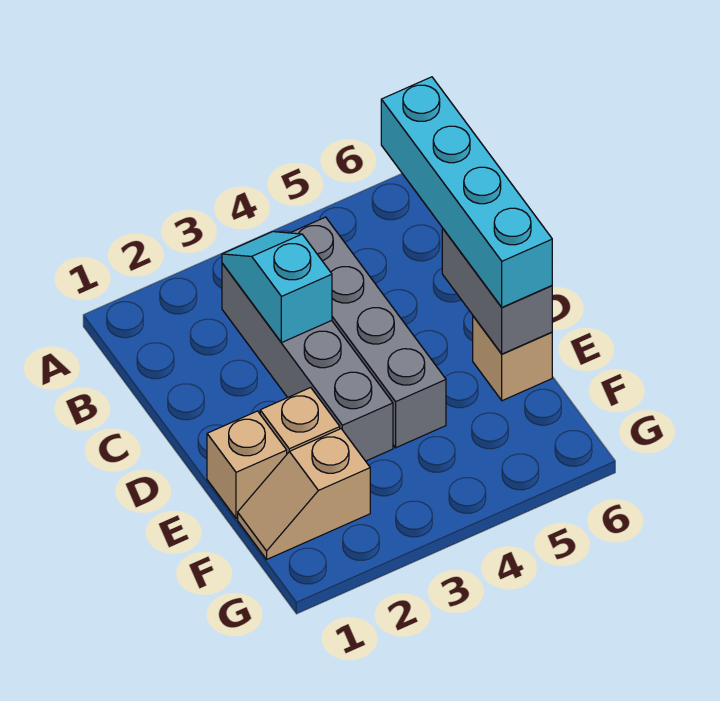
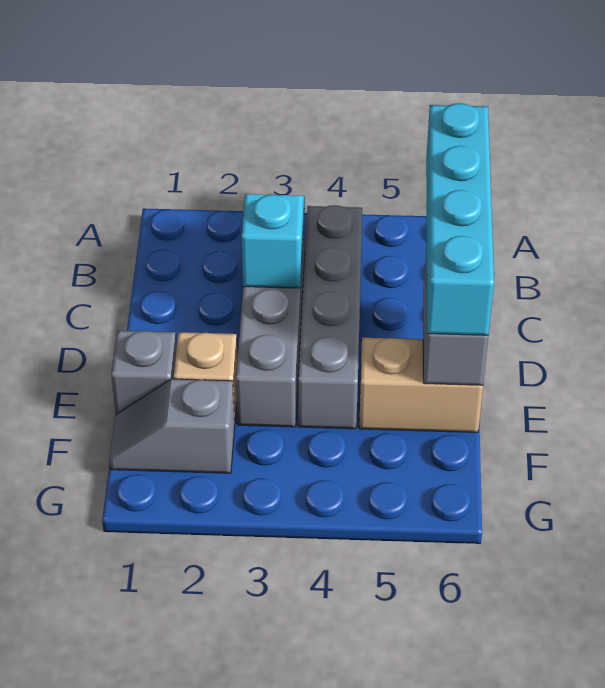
tan 1x1 brick [207,411,287,518] -> grey 1x1 brick [111,330,176,415]
tan 1x1 brick [473,316,552,401] -> tan 1x2 brick [359,338,483,432]
tan 1x2 slope [238,429,370,559] -> grey 1x2 slope [109,379,235,473]

